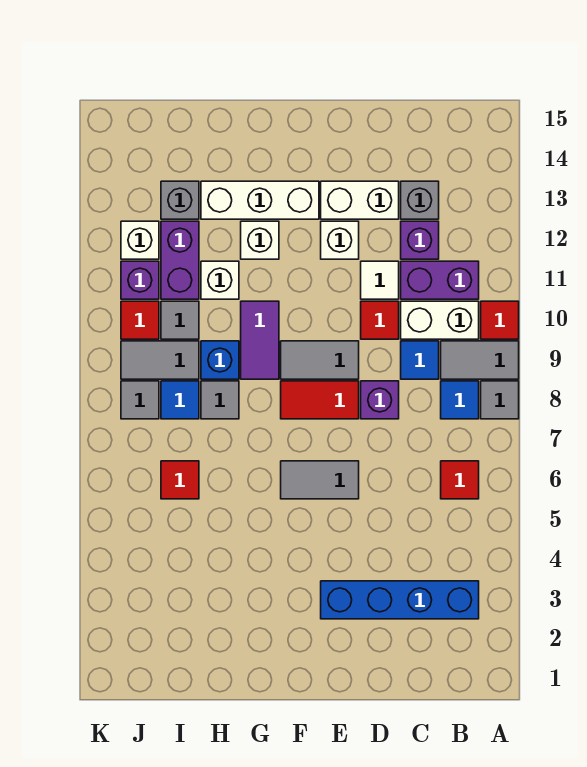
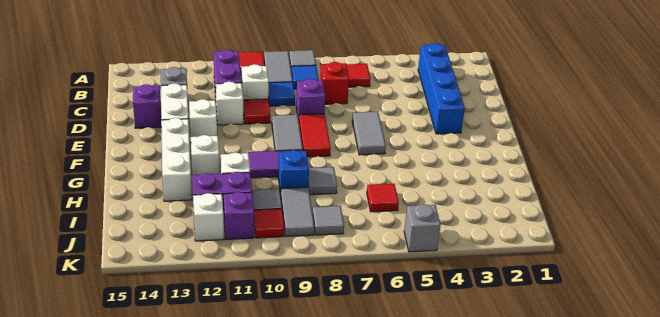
white 1x2 brick [401,301,479,339] -> white 1x1 brick [241,64,269,100]
none -> red 1x1 brick [320,62,349,104]
purple 1x1 brick [401,221,439,259] -> purple 1x1 brick moved to [133,84,161,128]
white 1x1 tile [361,261,399,299] -> white 1x1 brick [216,82,243,125]
blue 1x1 tile [161,381,199,419] -> none
grey 1x1 brick [161,181,199,219] -> grey 1x1 brick moved to [404,204,441,252]

